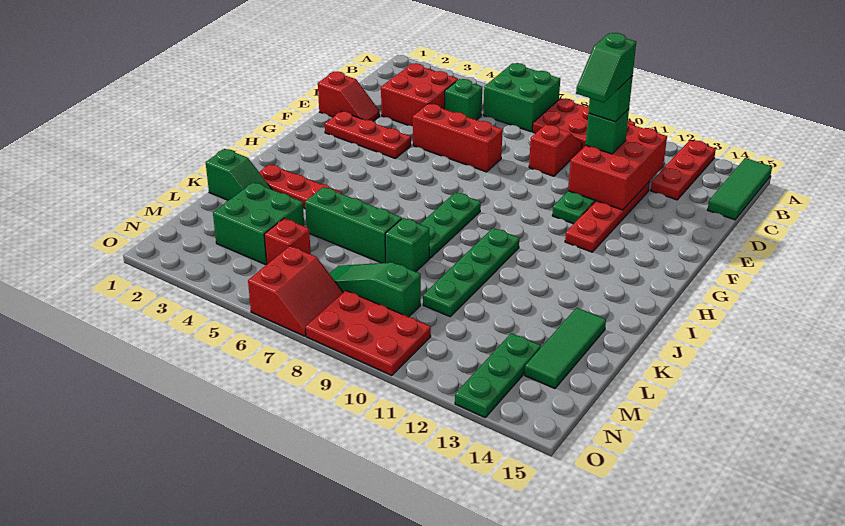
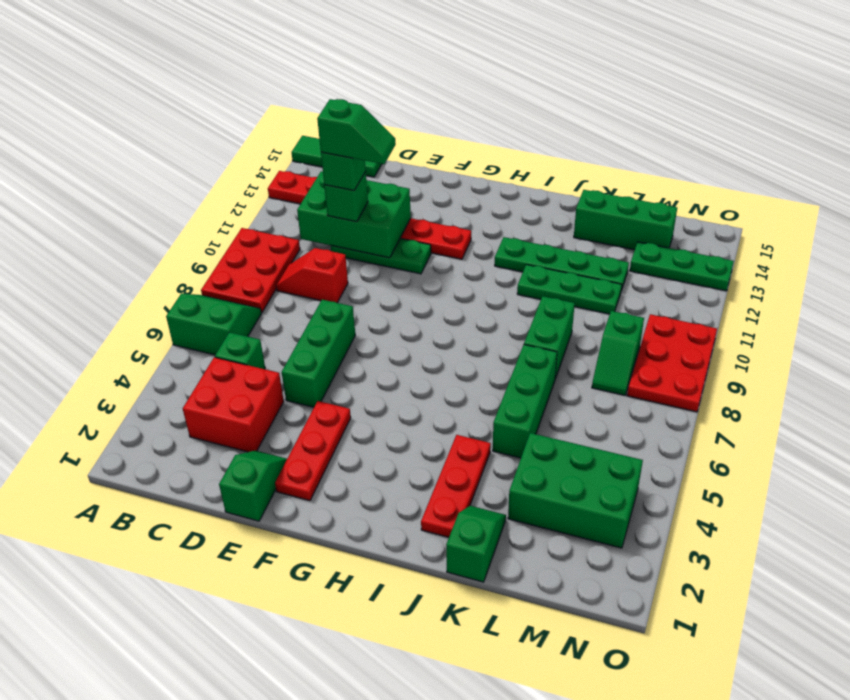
green 2x2 brick [483,63,560,132] -> green 2x2 slope [166,293,261,355]
red 2x3 brick [568,123,667,210] -> green 2x3 brick [297,171,411,258]
red 1x2 slope [318,71,380,121] -> green 1x2 slope [219,450,287,521]
red 1x3 brick [413,104,503,172] -> green 1x3 brick [282,300,355,407]
green 1x3 plate [420,192,481,258] -> green 1x3 plate moved to [517,264,622,314]
green 1x4 plate [423,228,519,317] -> green 1x4 plate moved to [495,237,629,291]
green 1x1 brick [385,218,429,272] -> green 1x2 brick [524,296,575,379]
green 1x3 tile [525,308,606,389] -> green 1x3 brick [574,190,677,250]
green 2x2 brick [213,182,304,265] -> green 2x3 brick [508,433,643,548]
red 1x1 brick [264,218,311,264] -> none
green 1x3 slope [330,262,421,317] -> green 1x2 slope [592,311,644,395]
red 2x2 slope [248,246,343,336] -> none

